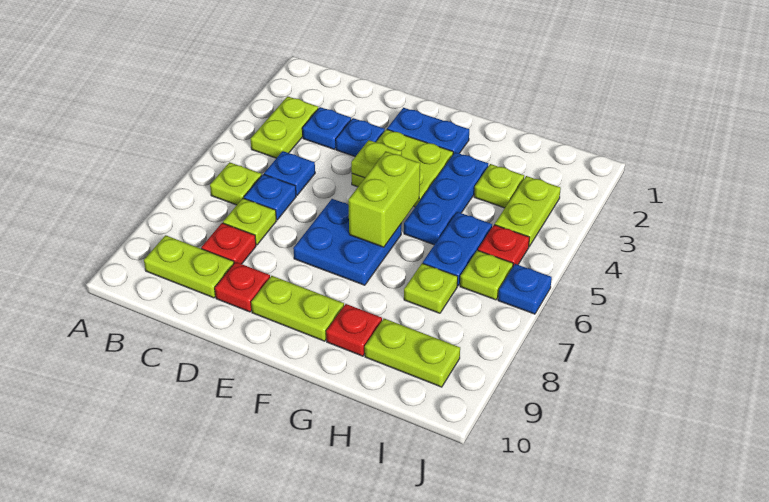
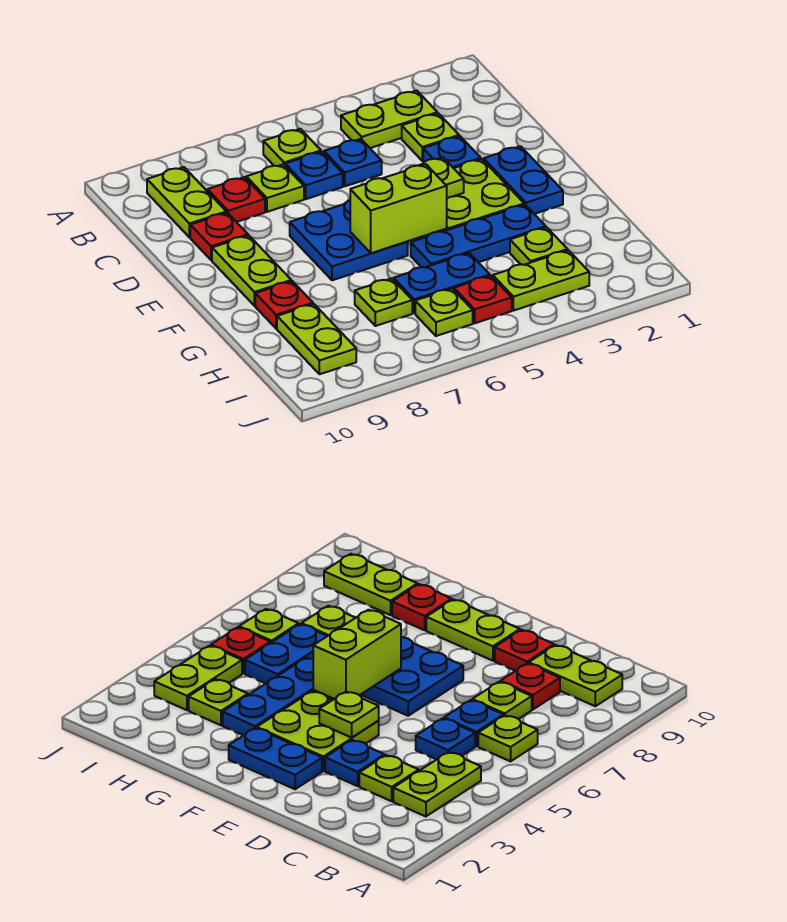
blue 1x1 plate [303,107,351,149] -> lime 1x1 plate [402,113,459,161]
blue 1x1 plate [498,264,552,314] -> none

